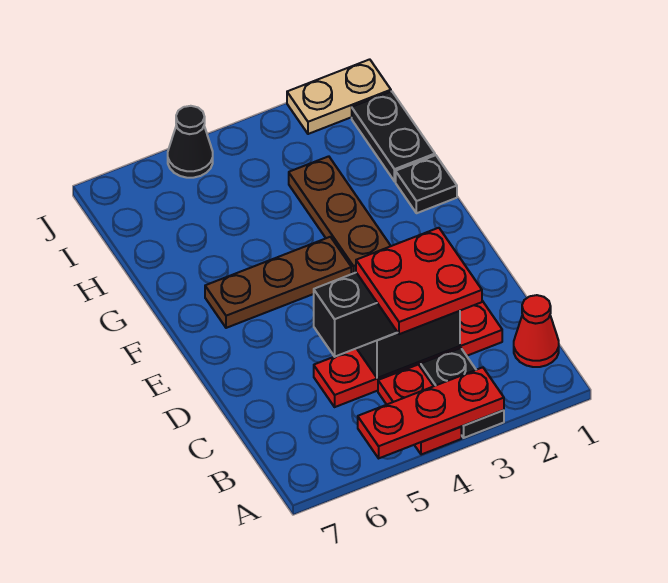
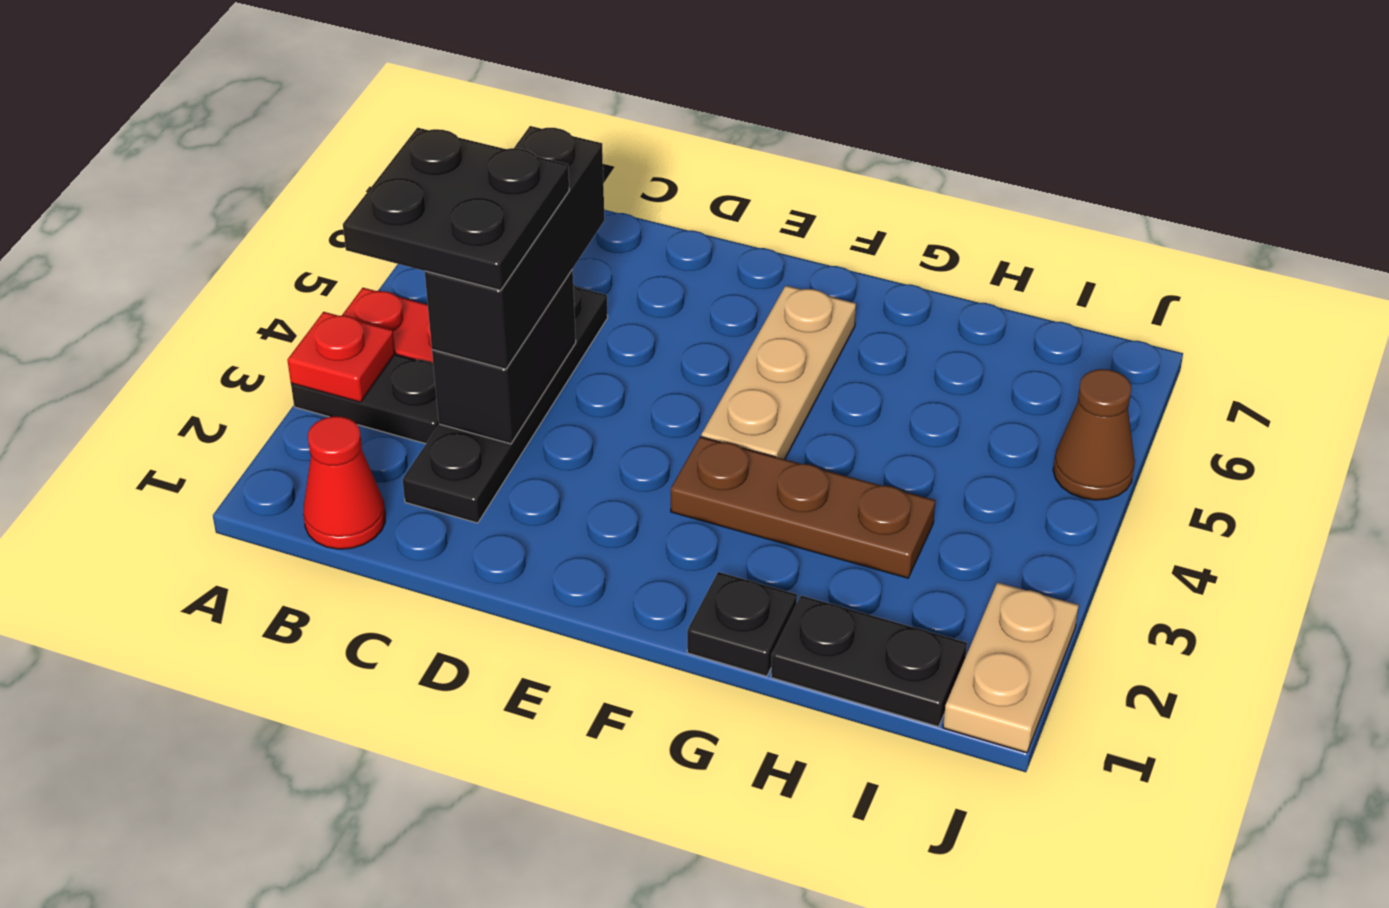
red 1x3 plate [358,367,504,458] -> red 1x1 plate [287,312,395,402]
red 2x2 plate [356,228,482,334] -> black 2x2 plate [343,128,569,290]
red 1x4 plate [314,301,502,407] -> black 1x4 plate [402,285,608,523]
brown 1x3 plate [205,237,351,328] -> tan 1x3 plate [701,286,856,459]
black 1x1 cone [168,106,213,178] -> brown 1x1 cone [1053,369,1135,500]

